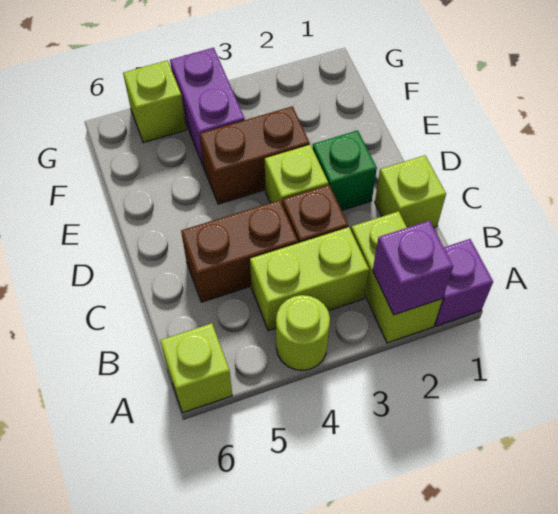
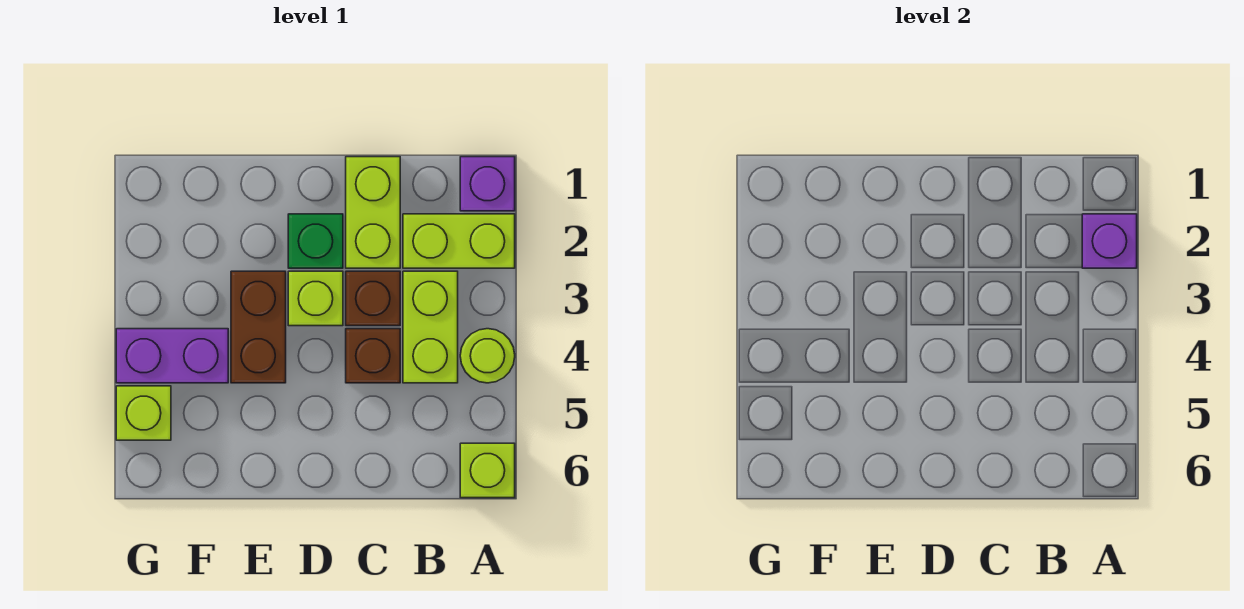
lime 1x1 brick [375,155,446,228] -> lime 1x2 brick [346,157,400,268]
brown 1x2 brick [181,200,298,302] -> brown 1x1 brick [346,329,400,383]

